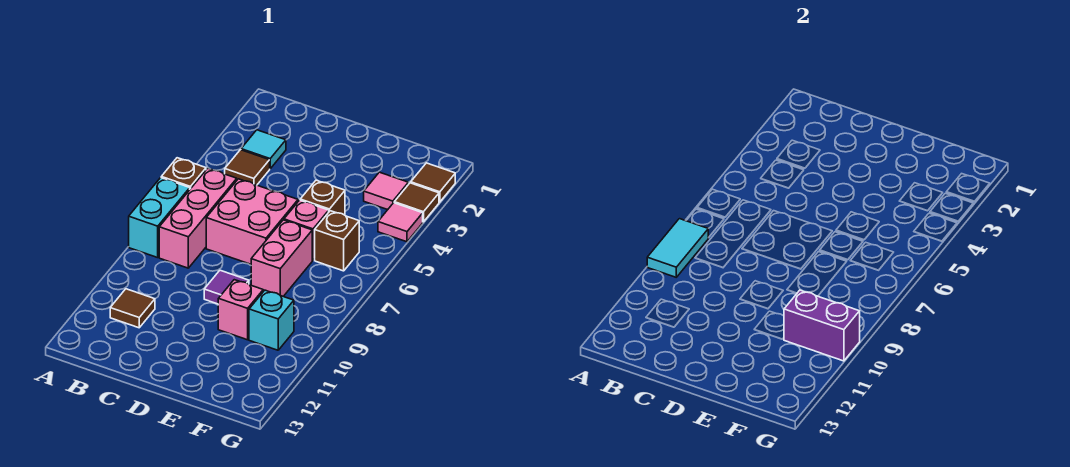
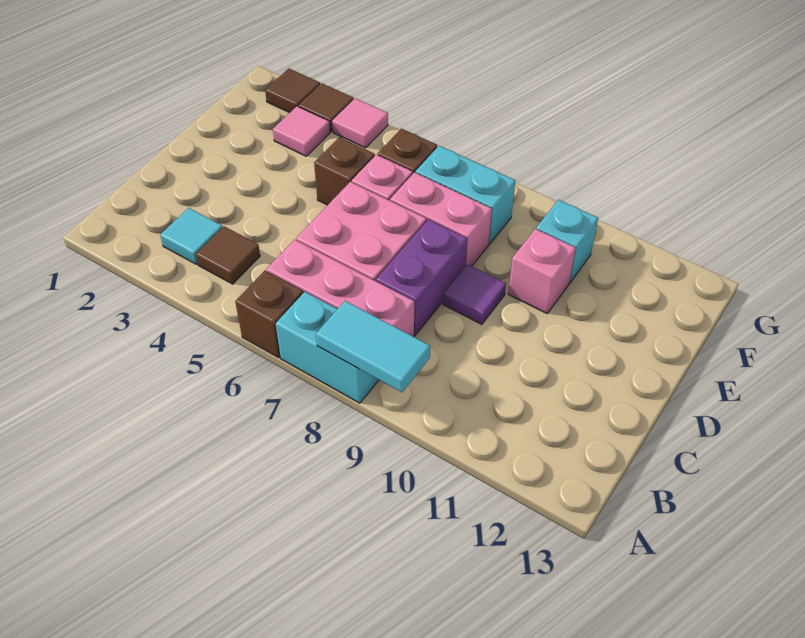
brown 1x1 tile [110,289,155,328] -> none
none -> cyan 1x2 brick [416,146,515,244]
purple 1x2 brick [784,290,860,361] -> purple 1x2 brick moved to [376,219,467,335]

